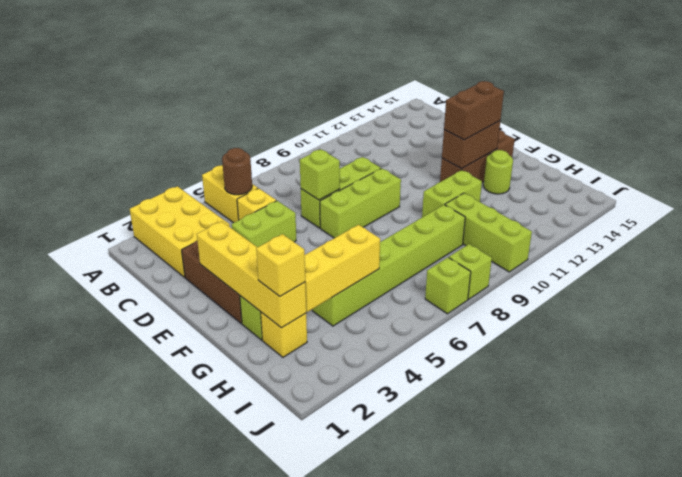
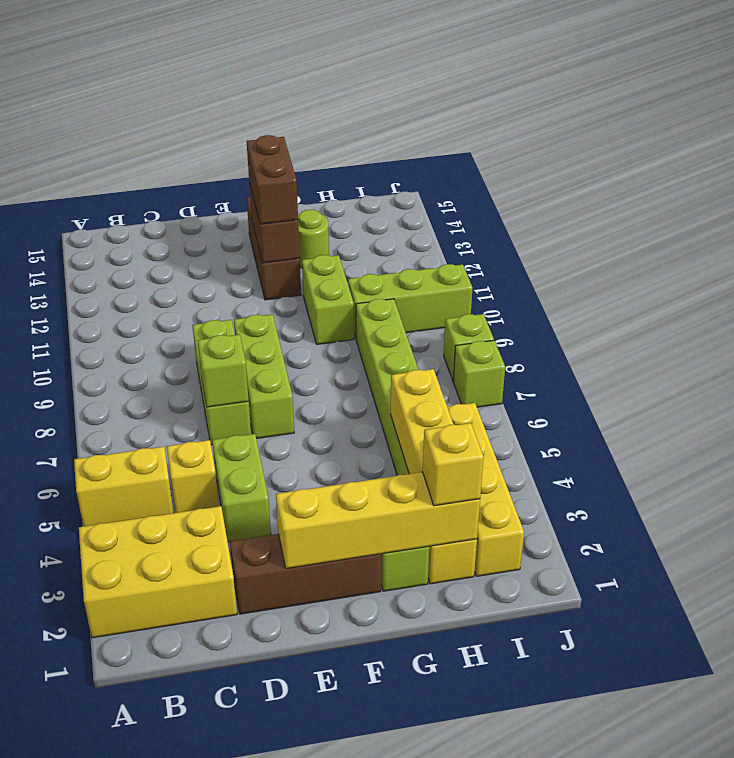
brown 1x1 round brick [222,148,252,195] -> none
none -> yellow 1x4 brick [447,403,524,576]

